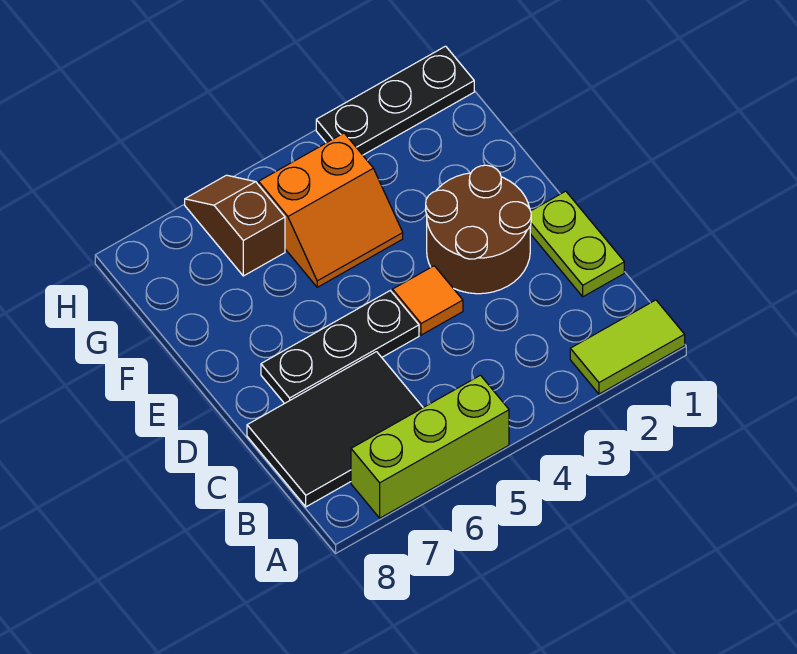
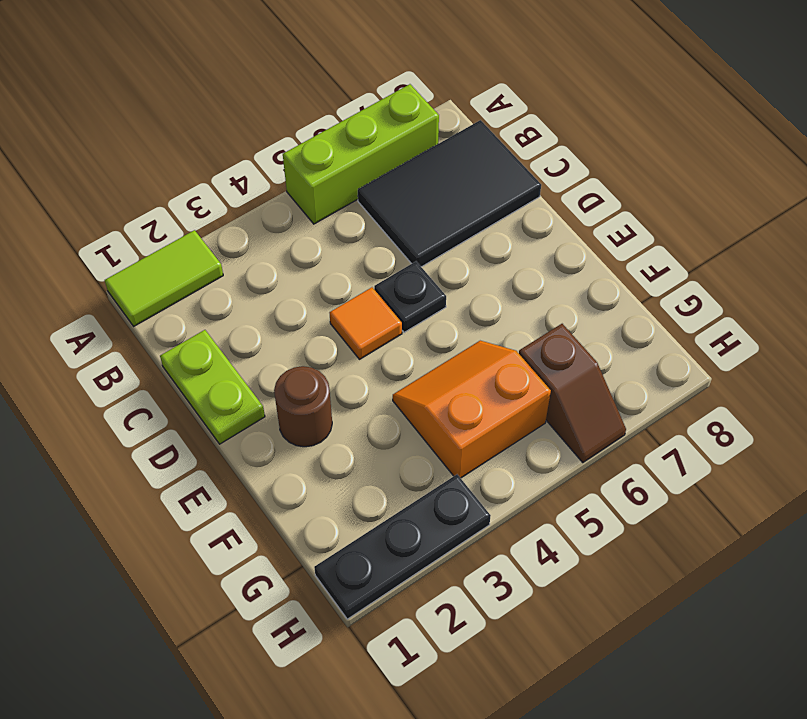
brown 2x2 round brick [426,165,531,294] -> brown 1x1 round brick [274,366,332,447]
black 1x3 plate [261,291,419,404] -> black 1x1 plate [374,261,446,332]

